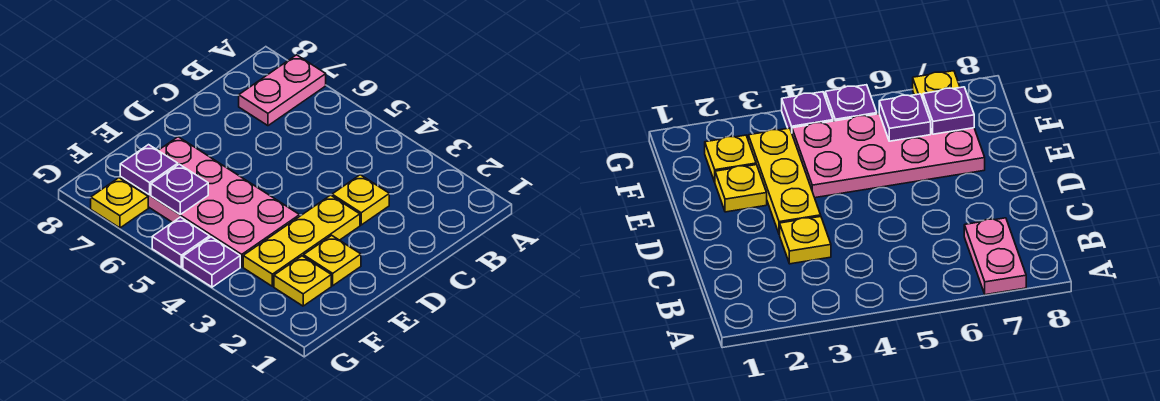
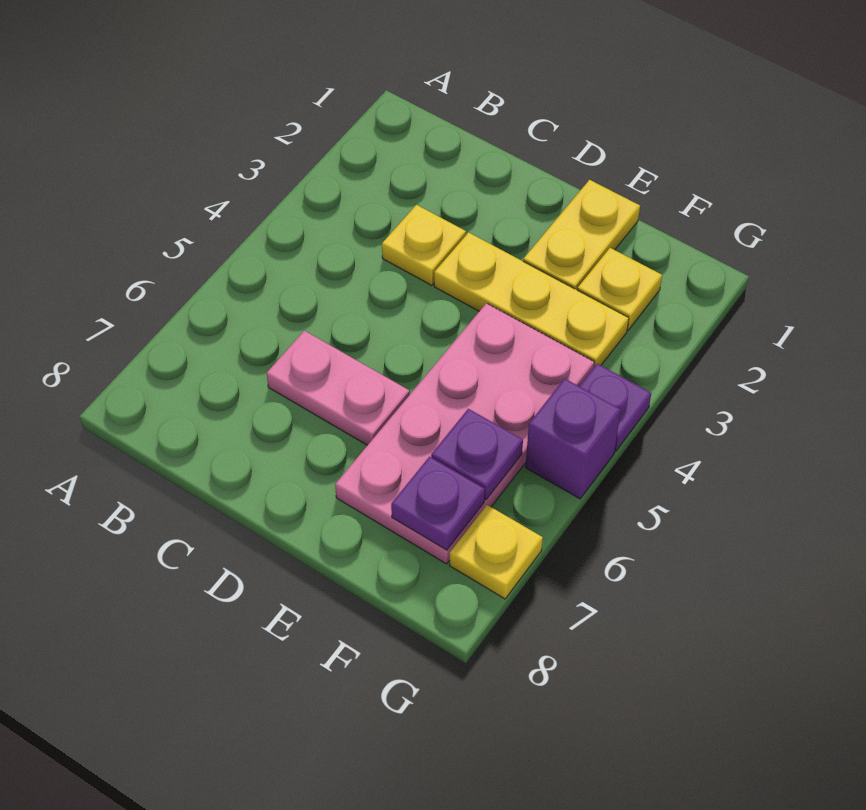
pink 1x2 plate [239,55,326,126] -> pink 1x2 plate moved to [267,331,410,445]
yellow 1x1 plate [304,235,361,286] -> yellow 1x2 plate [523,180,640,290]
purple 1x1 plate [152,217,210,267] -> purple 1x1 brick [526,378,621,499]

